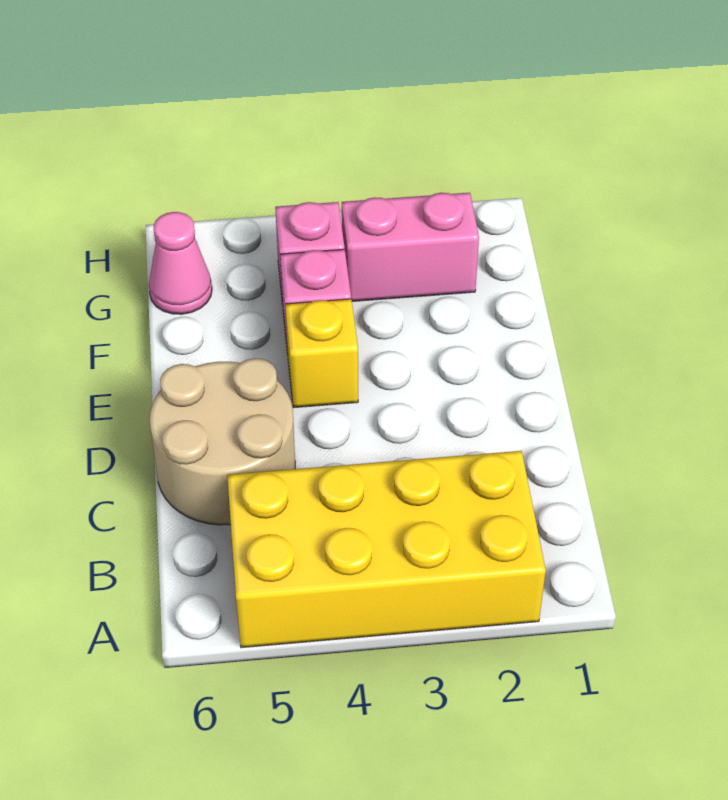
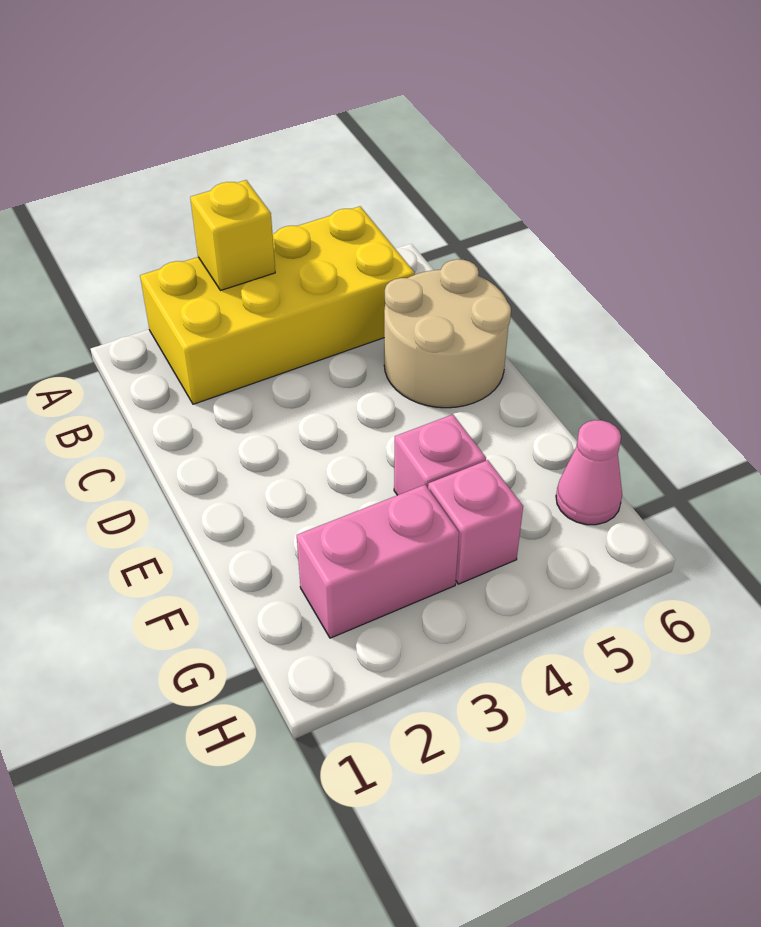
yellow 1x1 brick [285,299,358,408] -> yellow 1x1 brick moved to [190,180,275,291]

